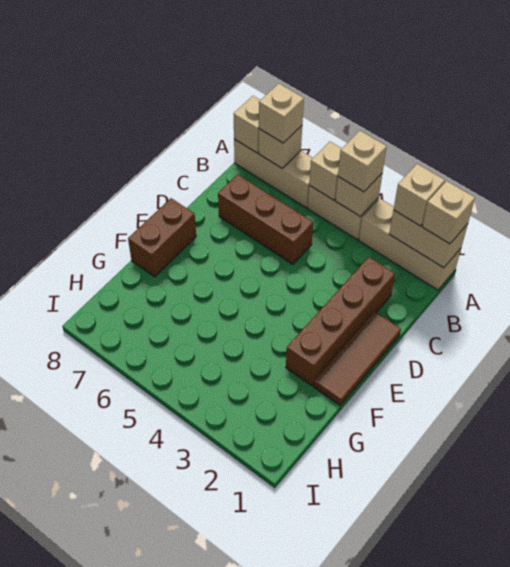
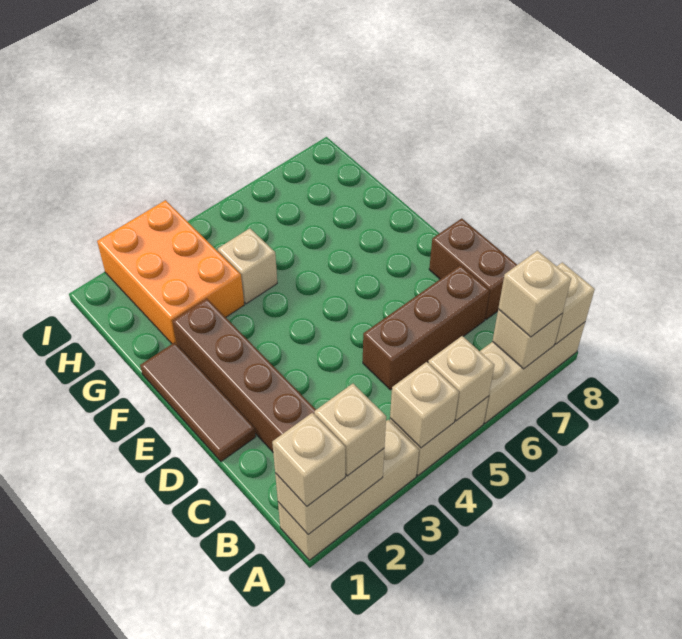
tan 1x1 brick [338,131,387,192] -> tan 1x1 brick moved to [218,228,277,304]
brown 1x2 brick [128,198,196,277] -> brown 1x2 brick moved to [429,218,517,320]
none -> orange 2x3 brick [97,200,244,344]

